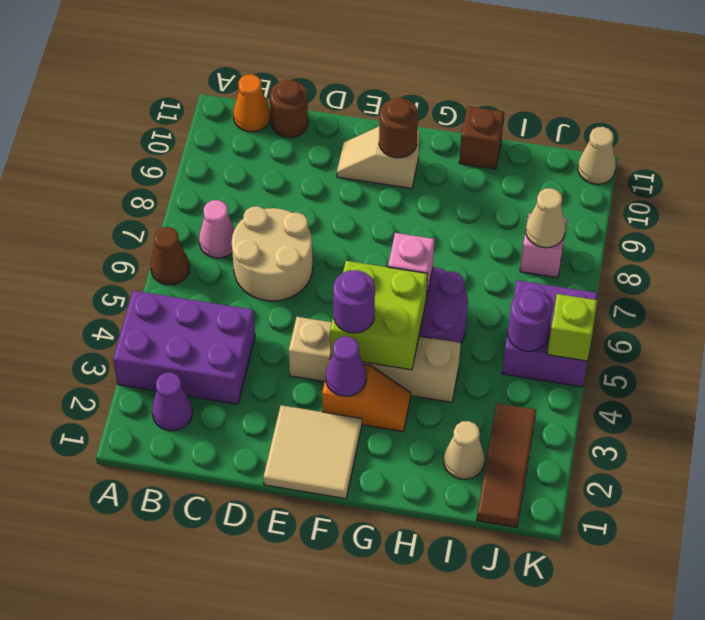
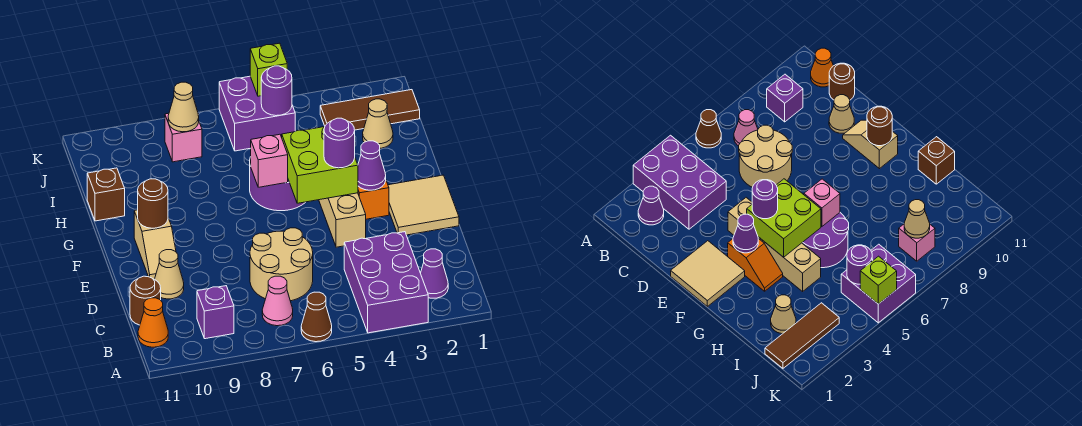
none -> purple 1x1 brick [197,286,234,339]
tan 1x1 cone [578,127,616,184] -> tan 1x1 cone moved to [155,250,184,299]

